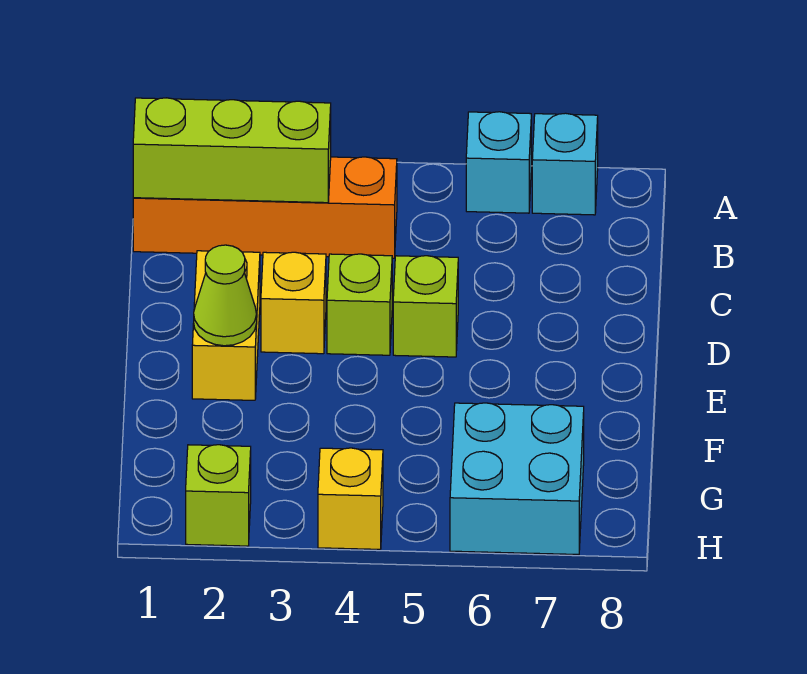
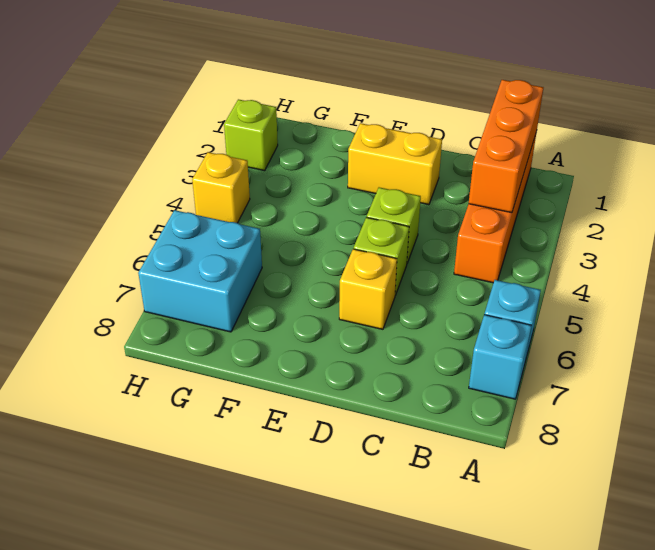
lime 1x3 brick [133,98,331,203] -> orange 1x3 brick [469,80,544,213]
yellow 1x1 brick [261,252,326,354] -> yellow 1x1 brick moved to [339,249,397,329]
lime 1x1 cone [194,245,257,346] -> none

